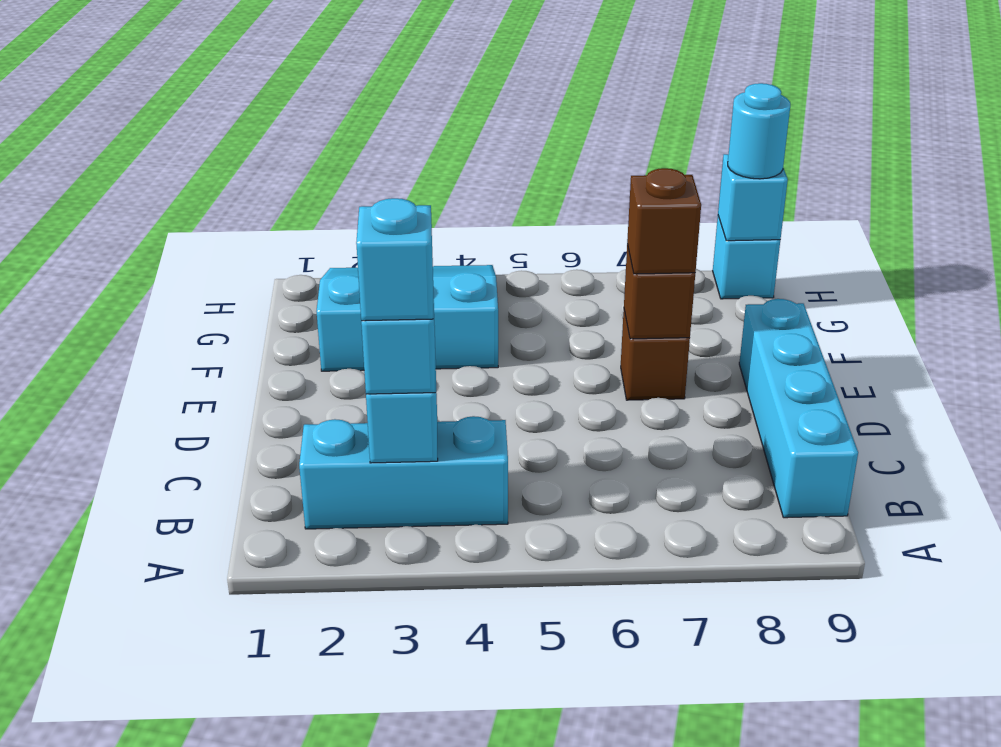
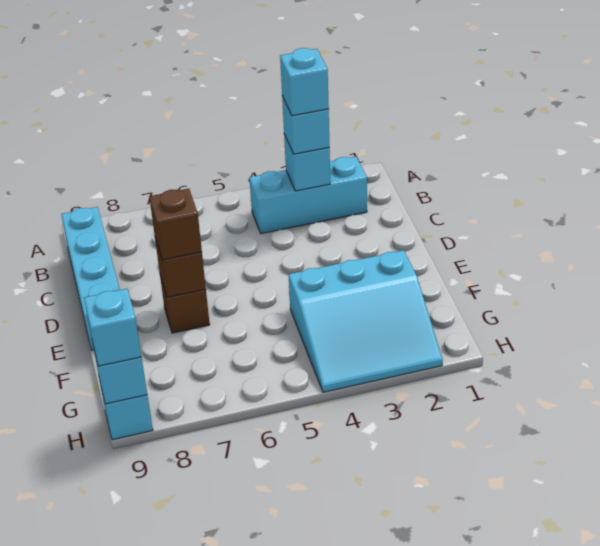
cyan 1x1 round brick [728,83,790,179] -> cyan 1x1 brick [84,289,141,366]

